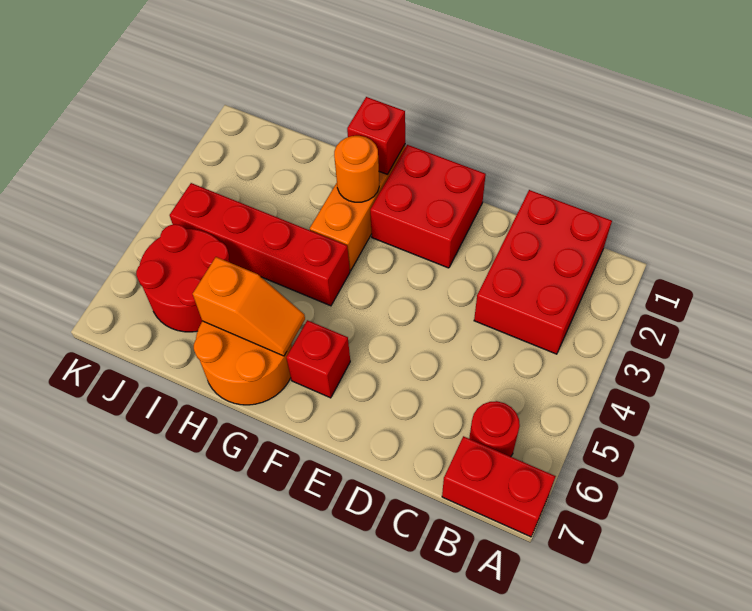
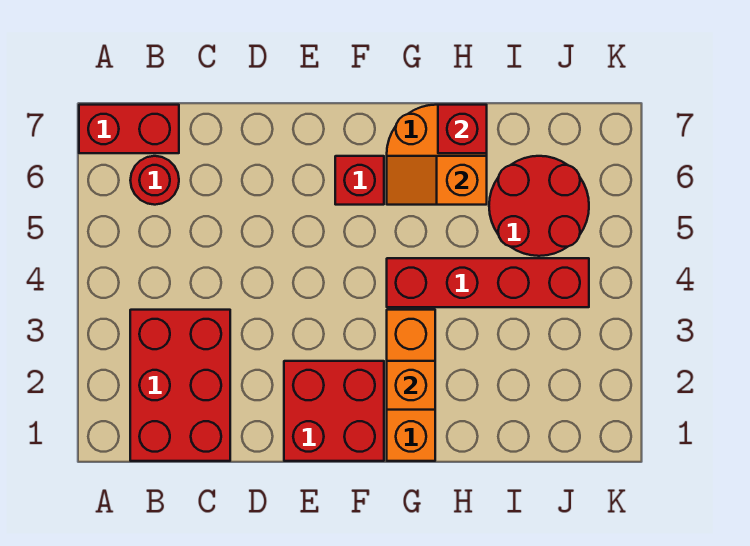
red 1x1 brick [347,97,405,174] -> red 1x1 brick moved to [438,105,487,153]
orange 1x1 round brick [334,136,379,202] -> orange 1x1 brick [387,361,435,410]

